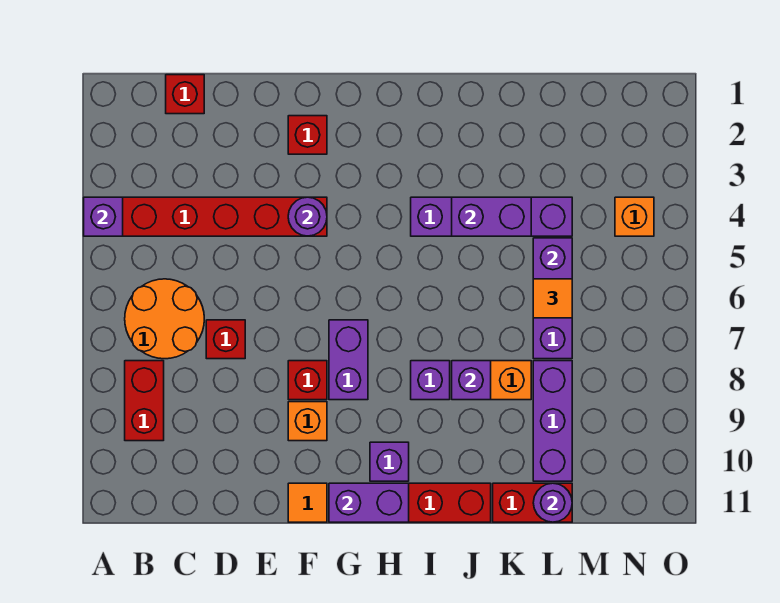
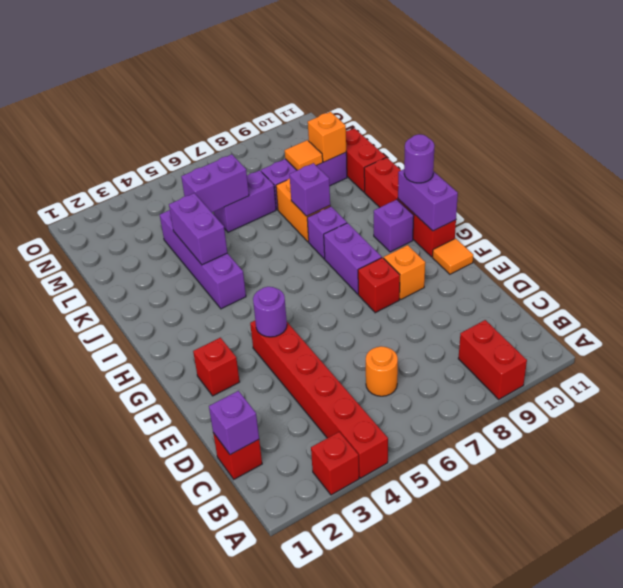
purple 1x1 brick [84,197,123,236] -> purple 1x1 brick moved to [209,391,259,455]
orange 2x2 round brick [125,279,204,359] -> orange 1x1 round brick [366,346,398,396]
red 1x2 brick [125,361,164,441] -> red 1x2 brick turned to [458,320,527,399]
red 1x1 brick [206,320,245,359] -> red 1x1 brick moved to [311,432,359,495]
purple 1x2 brick [329,320,368,400] -> purple 1x2 brick turned to [324,223,382,294]
orange 1x1 tile [533,279,572,318] -> orange 1x1 tile moved to [285,140,323,170]
purple 1x1 round brick [533,483,572,522] -> purple 1x1 round brick moved to [404,134,434,183]
orange 1x1 brick [615,197,654,236] -> orange 1x1 brick moved to [308,112,346,162]

